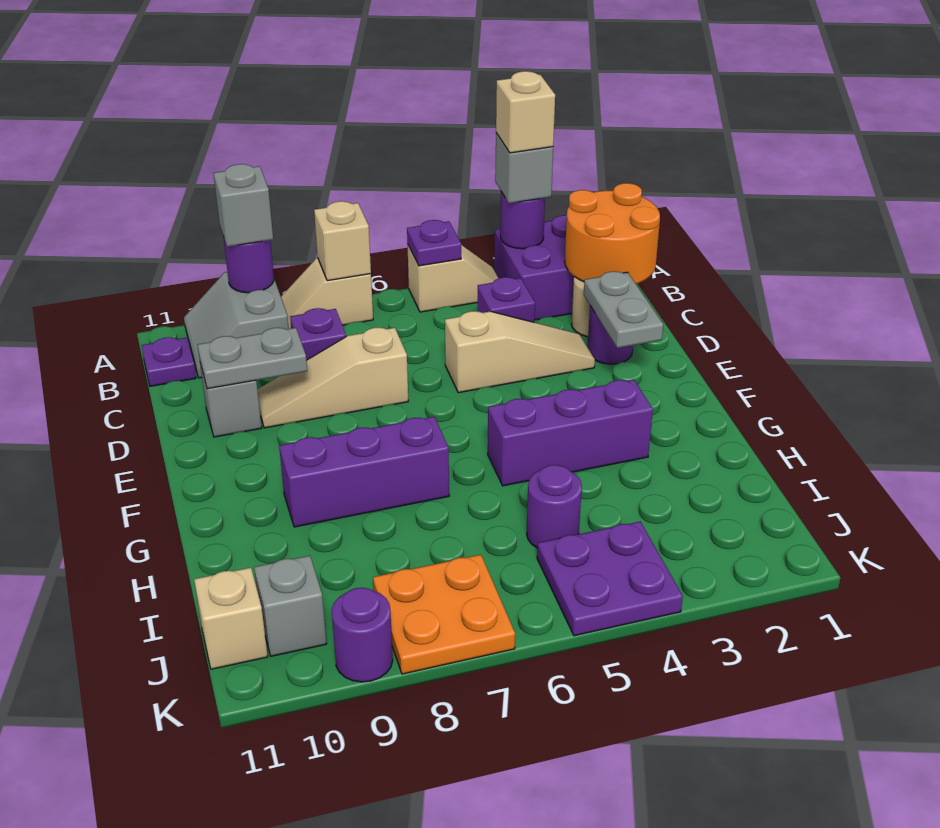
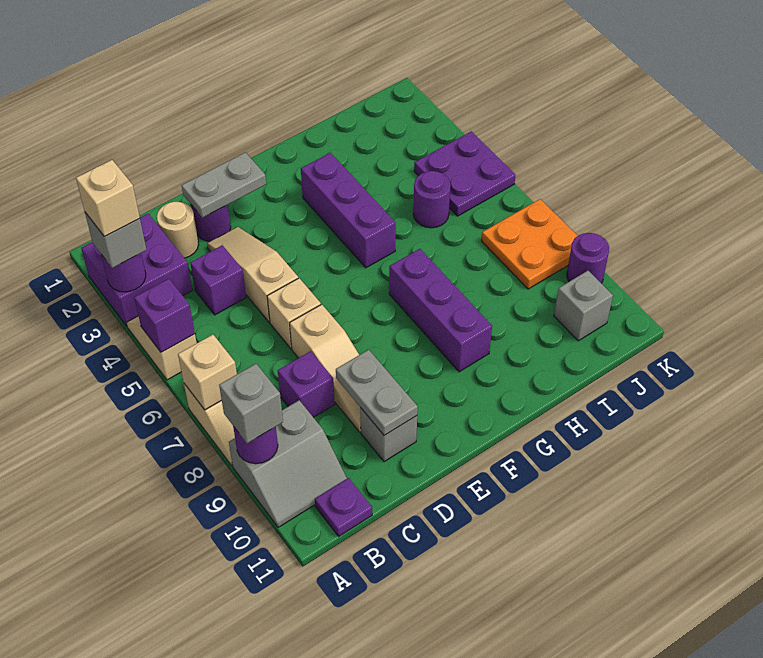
purple 1x1 plate [407,220,461,266] -> purple 1x1 brick [134,279,195,352]
orange 2x2 round brick [565,183,660,284] -> none
tan 1x1 brick [194,568,268,669] -> tan 1x1 brick moved to [267,278,321,349]

